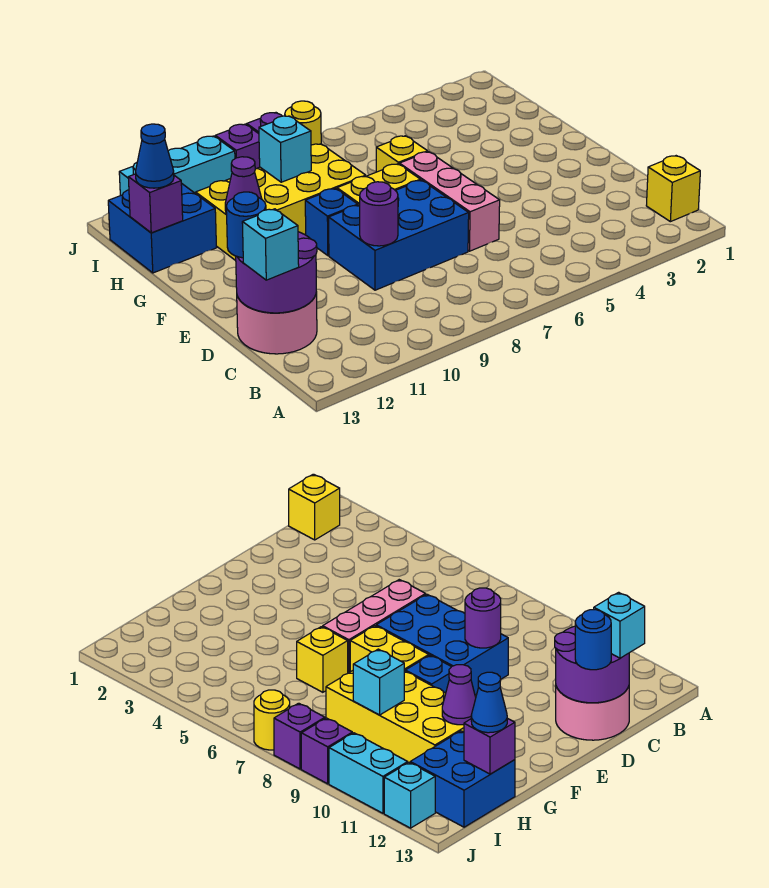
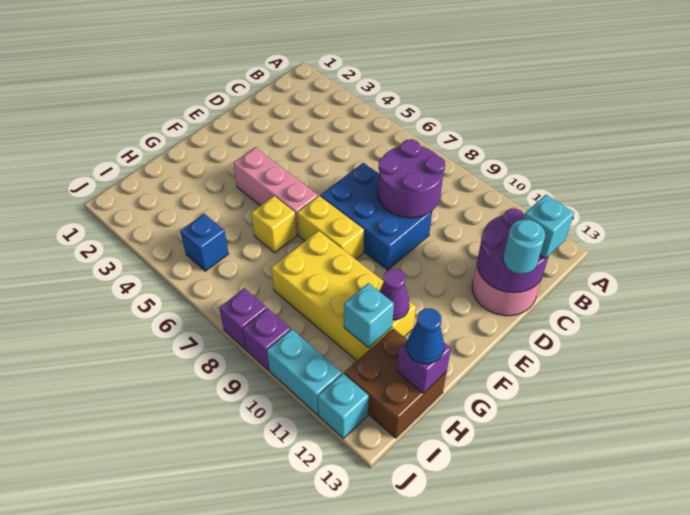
yellow 1x1 brick [646,156,700,222] -> none
pink 1x3 brick [400,152,500,251] -> pink 1x3 brick turned to [233,148,318,235]
purple 1x1 round brick [359,182,398,246] -> purple 2x2 round brick [378,139,445,218]
blue 1x1 round brick [226,192,266,258] -> cyan 1x1 round brick [503,220,545,274]
blue 1x1 brick [305,188,358,256] -> blue 1x1 brick moved to [180,214,229,271]
cyan 1x1 brick [259,116,311,182] -> cyan 1x1 brick moved to [344,283,394,348]
blue 2x2 brick [108,183,216,273] -> brown 2x2 brick [344,329,447,438]
yellow 1x1 round brick [285,101,321,145] -> none

